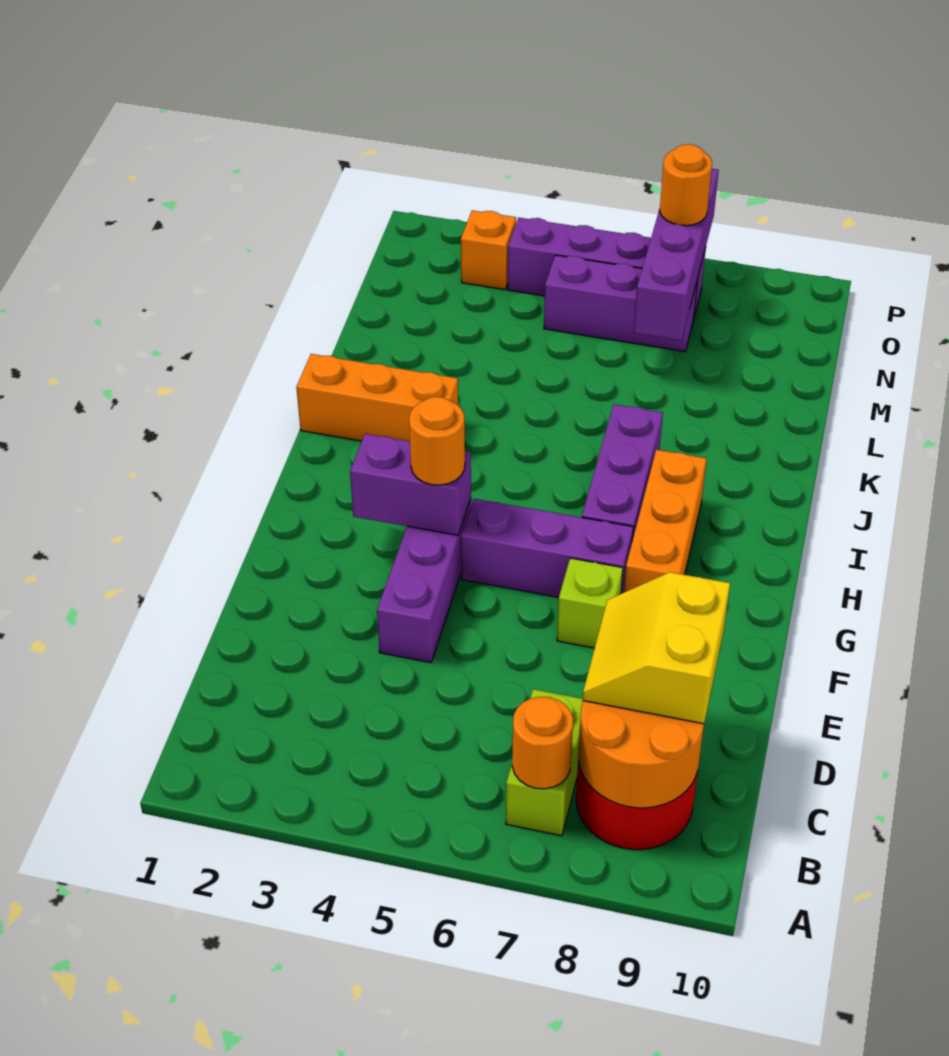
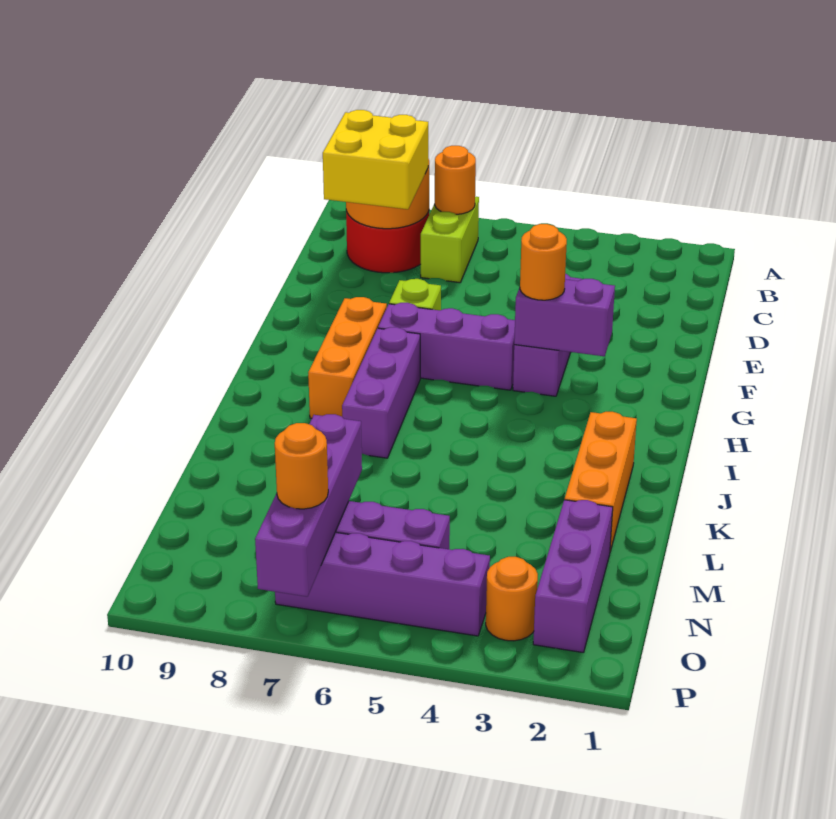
yellow 2x2 slope [583,572,730,724] -> yellow 2x2 brick [323,110,428,209]
orange 1x3 brick [296,354,458,441] -> orange 1x3 brick turned to [565,412,637,551]
none -> purple 1x3 brick [533,500,613,653]
orange 1x1 brick [461,210,516,290] -> orange 1x1 round brick [486,557,538,641]

